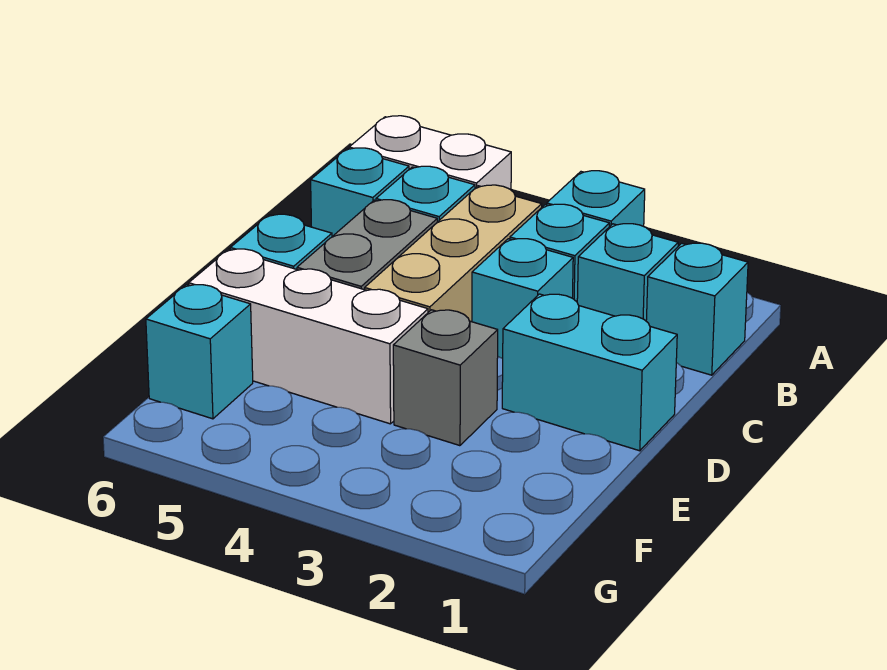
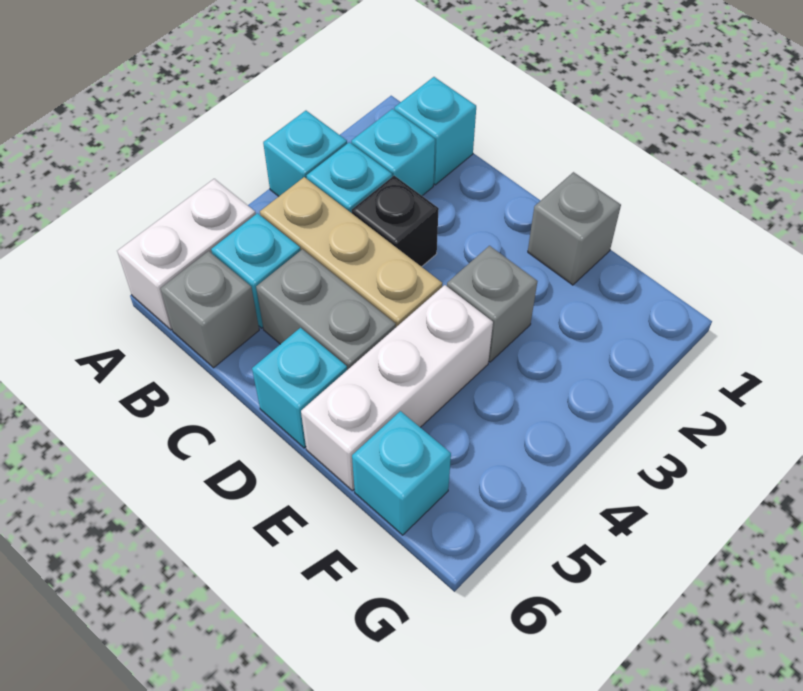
cyan 1x1 brick [311,148,409,236] -> grey 1x1 brick [160,251,259,368]
cyan 1x1 brick [472,239,573,359] -> black 1x1 brick [351,176,439,267]
cyan 1x2 brick [502,294,677,451] -> none
none -> grey 1x1 brick [528,172,621,285]

